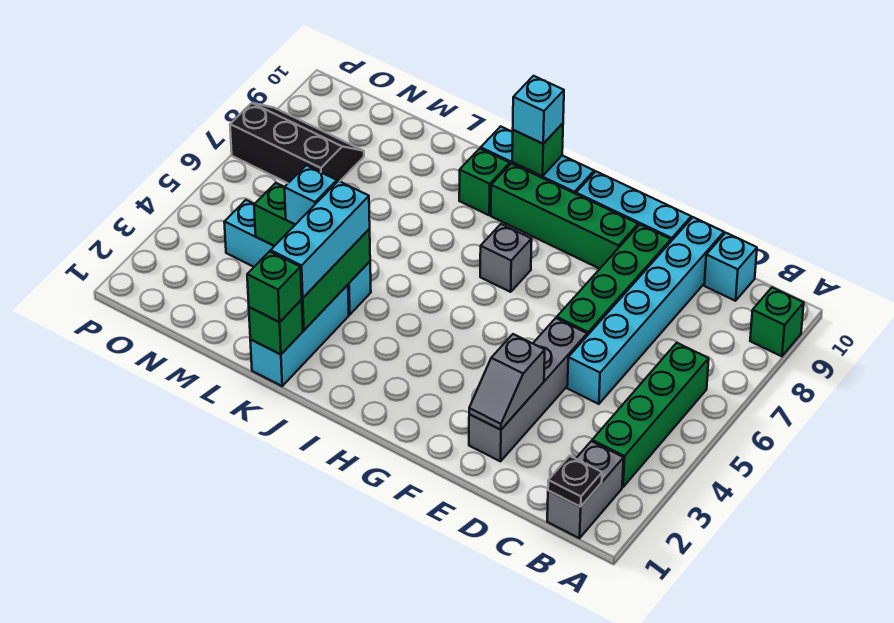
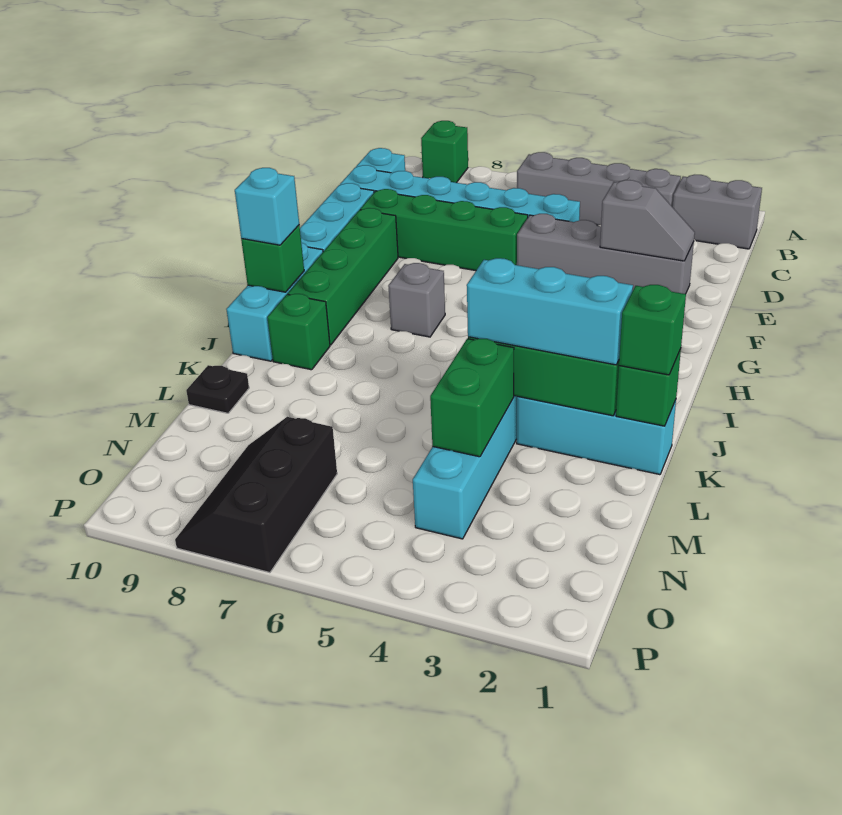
black 1x1 plate [548,456,602,507] -> black 1x1 plate moved to [186,365,249,413]
green 1x4 brick [592,343,709,487] -> grey 1x4 brick [517,152,681,225]
cyan 1x1 brick [285,165,337,225] -> none

